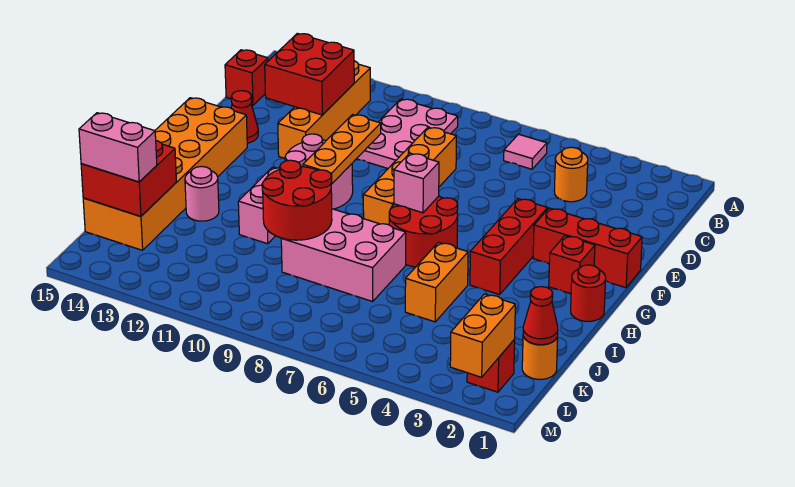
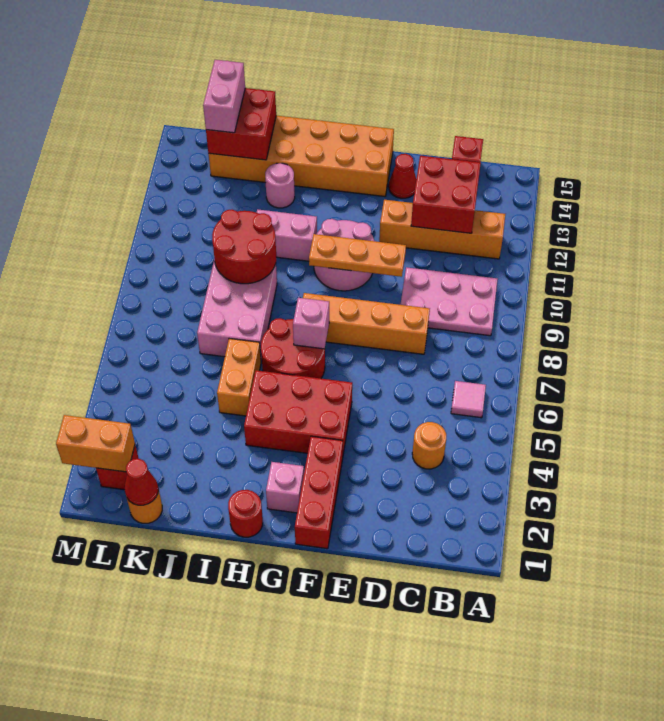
red 1x3 brick [470,199,547,295] -> red 2x3 brick [244,370,352,454]
red 1x1 brick [549,236,595,294] -> pink 1x1 brick [266,462,304,513]
orange 1x2 brick [405,242,468,322] -> orange 1x2 brick turned to [217,339,261,416]

